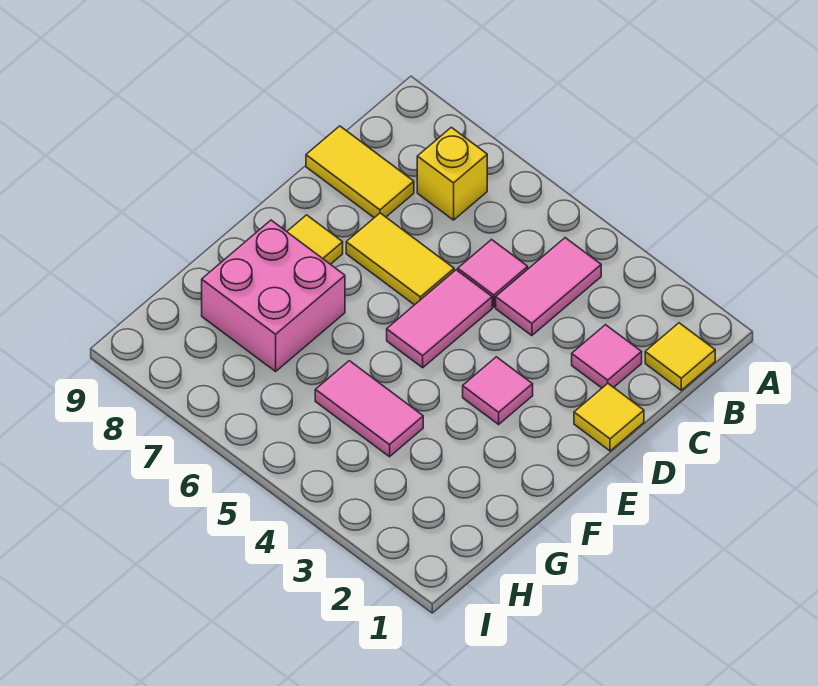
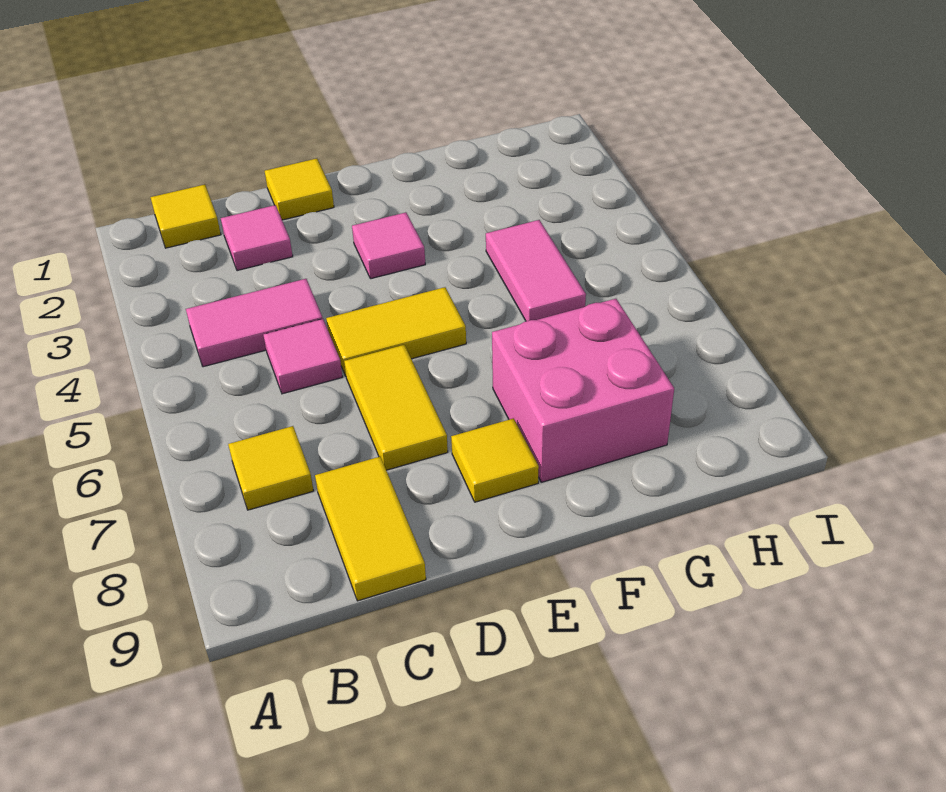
yellow 1x1 brick [417,127,487,220] -> yellow 1x1 tile [228,426,314,510]
pink 1x2 tile [387,270,492,368] -> yellow 1x2 tile [326,287,466,376]

